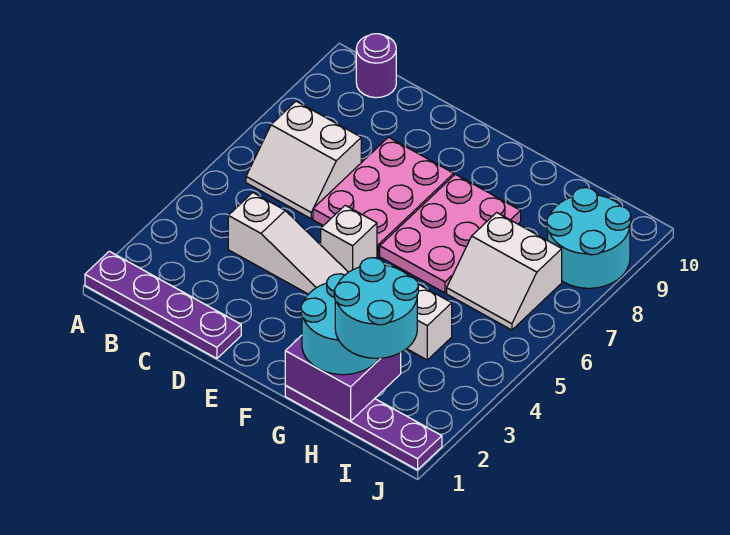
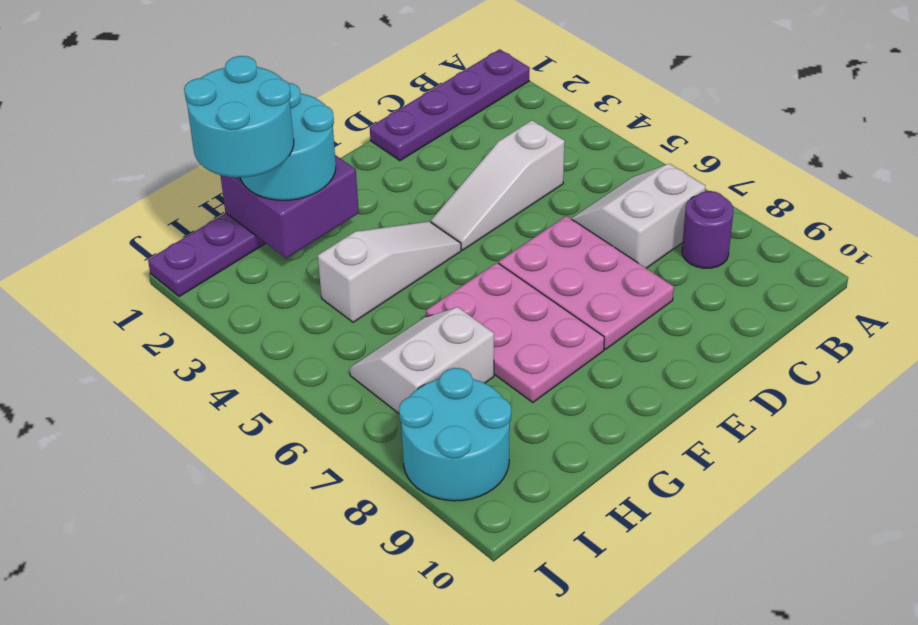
purple 1x1 round brick [356,34,396,98] -> purple 1x1 round brick moved to [682,191,734,268]
white 1x1 brick [321,205,377,272] -> none

